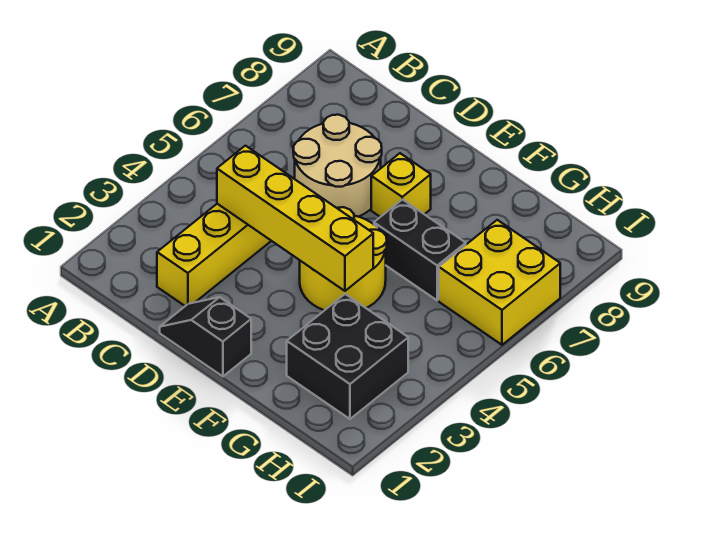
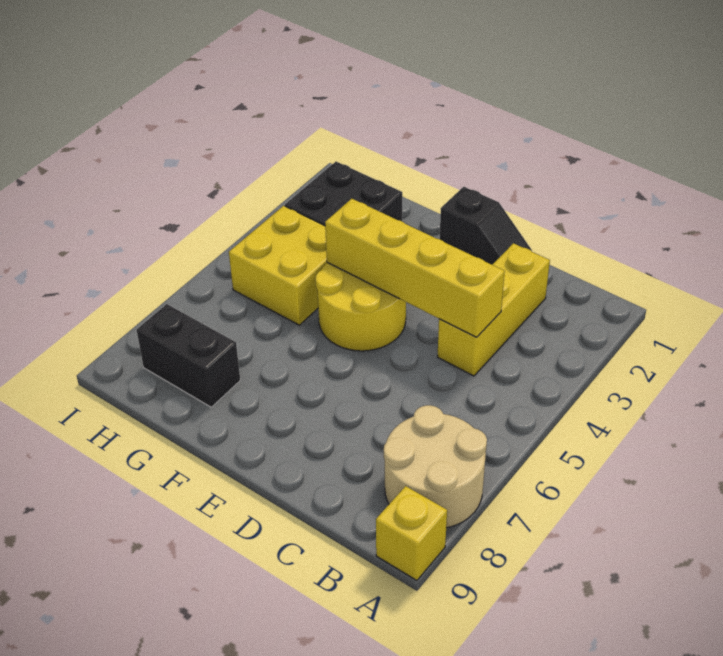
tan 2x2 round brick [293,115,382,217] -> tan 2x2 round brick moved to [384,405,487,528]
yellow 1x1 brick [371,153,431,217] -> yellow 1x1 brick moved to [376,486,447,581]
black 1x2 brick [374,199,466,300] -> black 1x2 brick moved to [136,304,240,407]
yellow 2x2 brick [439,220,560,345] -> yellow 2x2 brick moved to [229,206,327,325]

